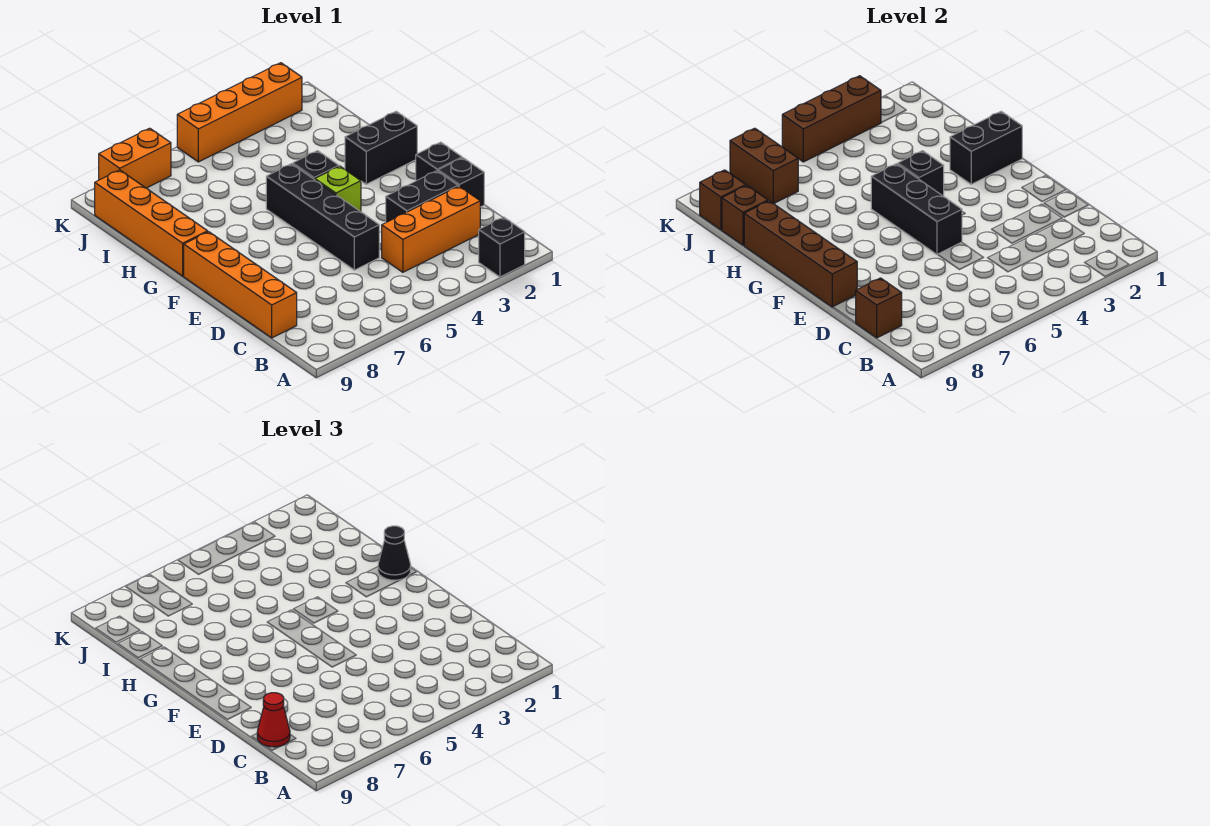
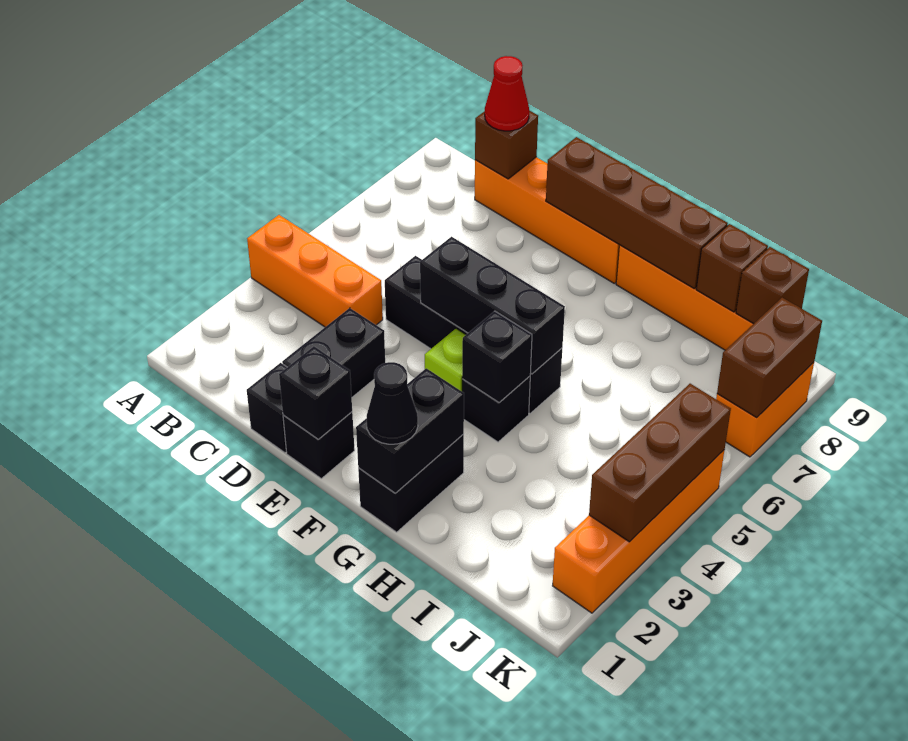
black 1x1 brick [479,217,525,277] -> black 1x1 brick moved to [279,346,352,439]
orange 1x3 brick [382,186,480,272] -> orange 1x3 brick turned to [247,215,383,327]
brown 1x2 brick [730,128,798,204] -> brown 1x2 brick turned to [717,298,822,418]

